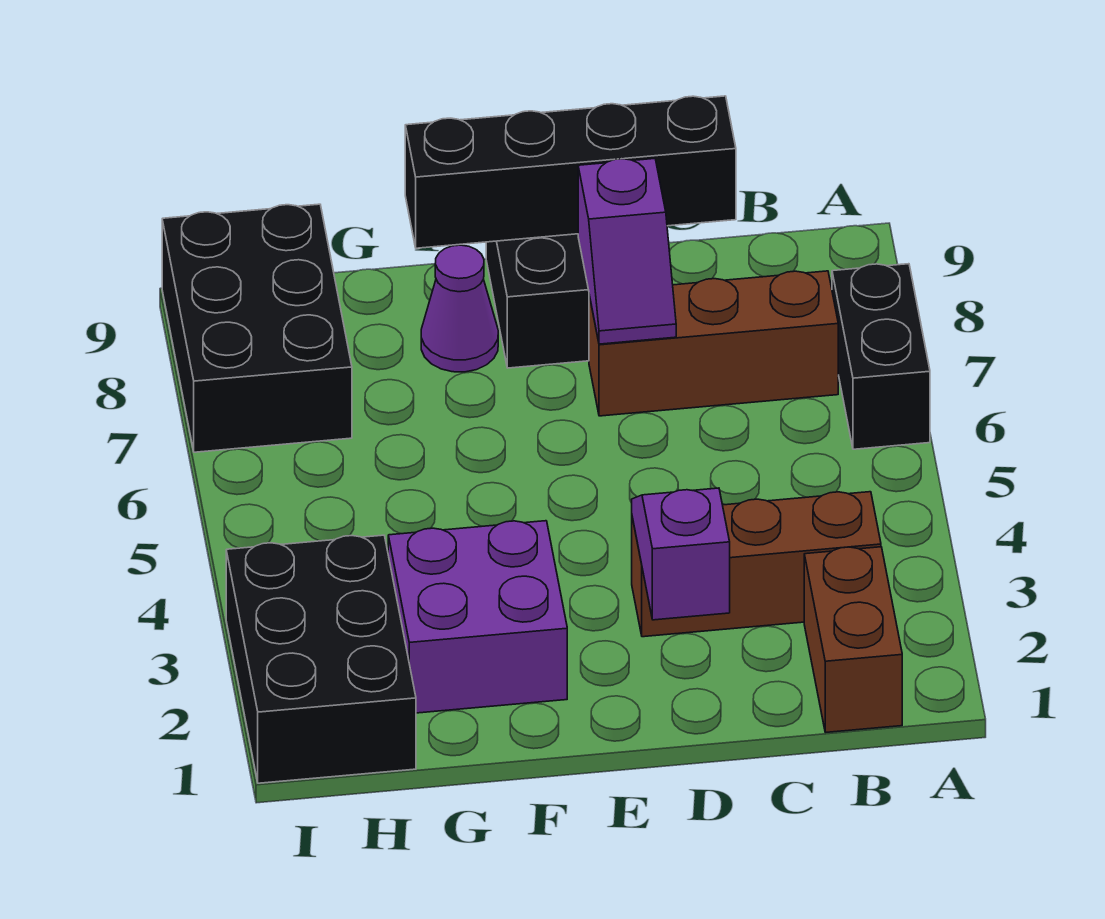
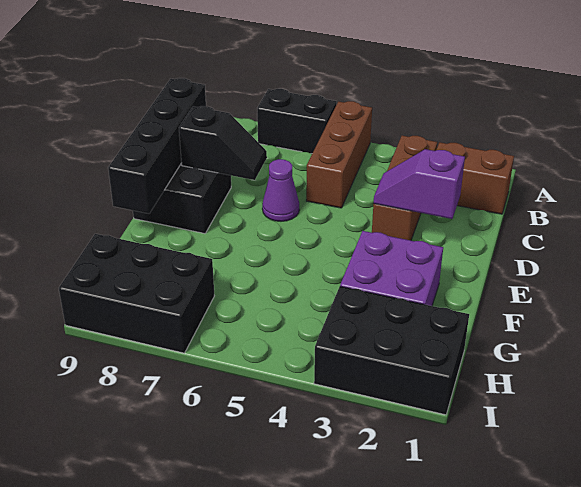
brown 1x3 brick [589,271,838,416] -> brown 1x3 brick moved to [306,101,372,208]
purple 1x2 slope [578,159,676,344] -> black 1x2 slope [179,106,267,180]
purple 1x1 cone [421,245,498,372] -> purple 1x1 cone moved to [262,159,299,221]

